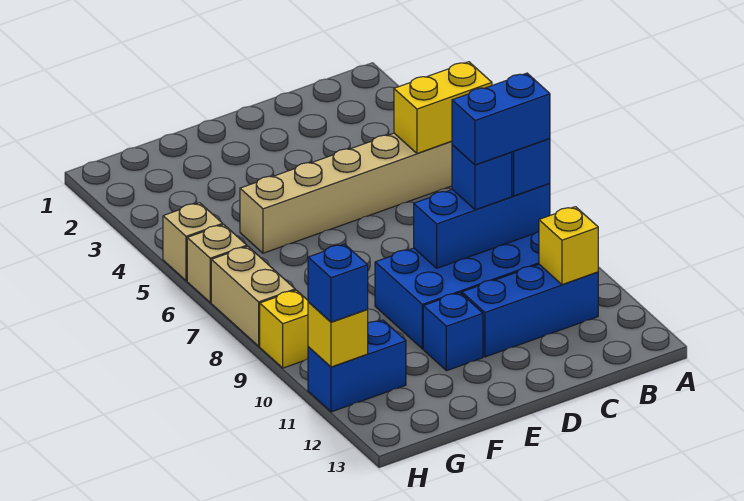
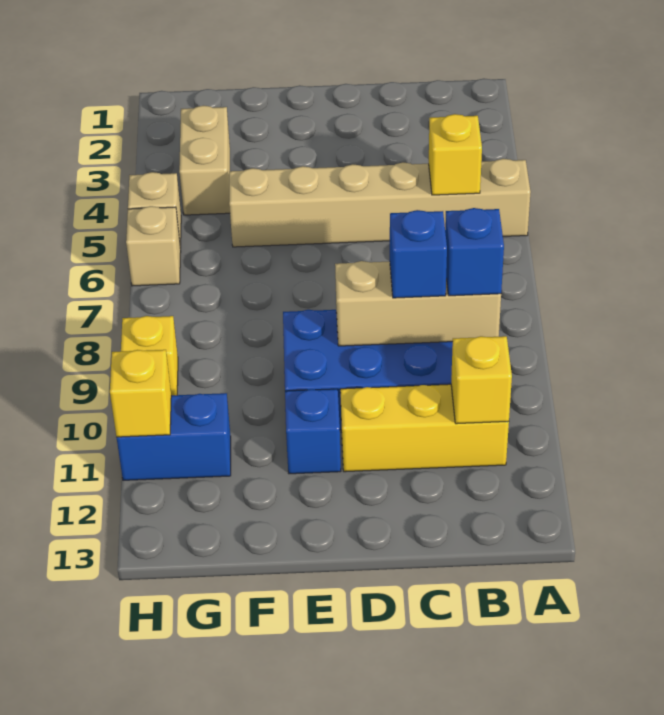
yellow 1x2 brick [394,62,492,153] -> yellow 1x1 brick [429,114,482,195]
blue 1x3 brick [414,183,550,268] -> tan 1x3 brick [335,261,501,346]
blue 1x2 brick [452,73,550,165] -> none
blue 1x3 brick [462,265,598,357] -> yellow 1x3 brick [340,384,509,472]
tan 1x2 brick [211,246,295,346] -> tan 1x2 brick moved to [179,106,230,215]
blue 1x1 brick [308,244,368,322] -> none

